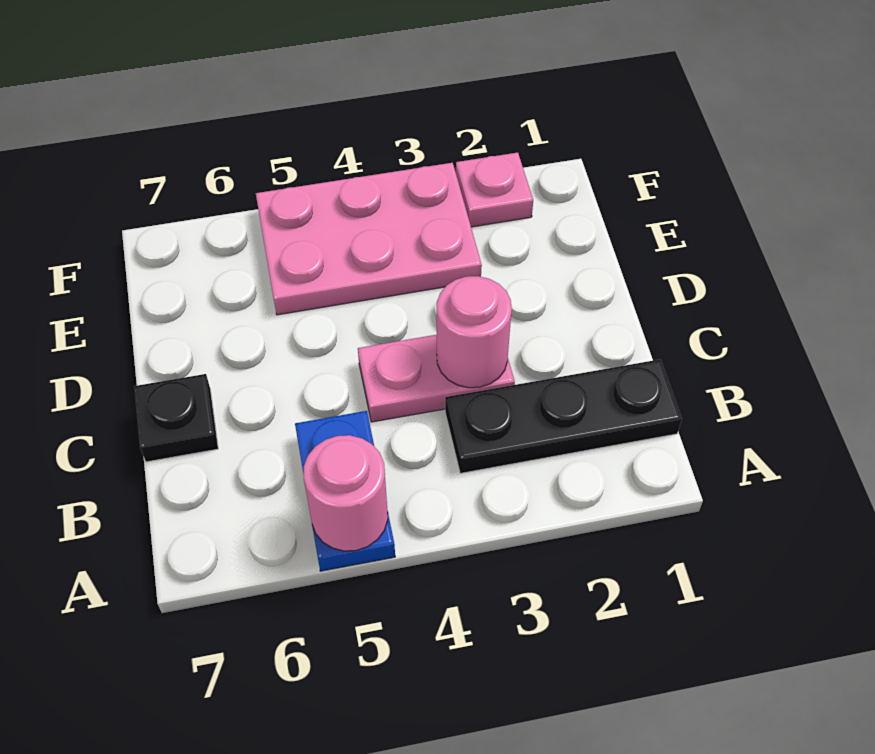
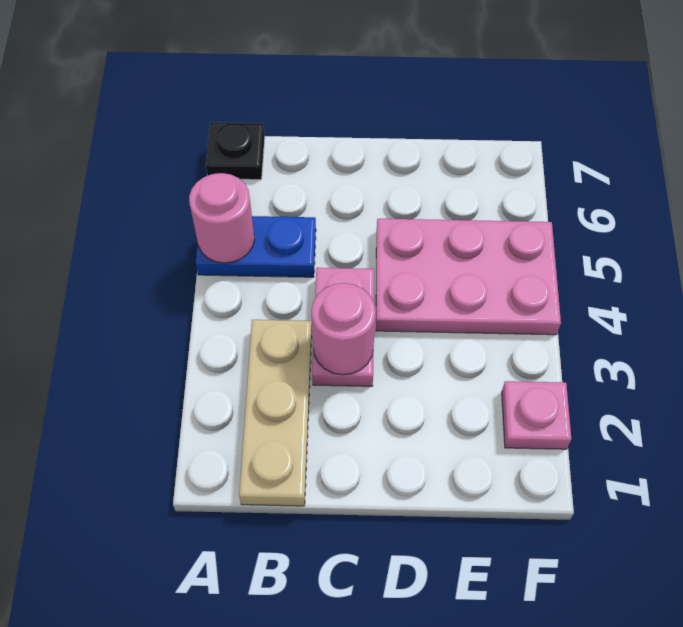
black 1x3 plate [445,359,682,473] -> tan 1x3 plate [239,320,312,506]
black 1x1 plate [134,374,218,462] -> black 1x1 plate moved to [206,123,265,180]
pink 2x3 plate [256,163,482,315] -> pink 2x3 plate turned to [376,219,561,335]

